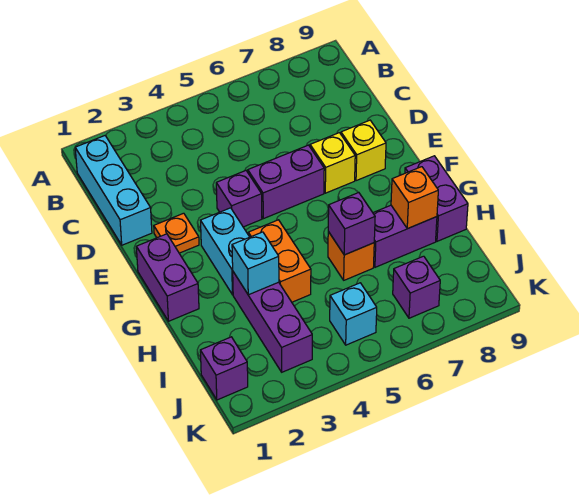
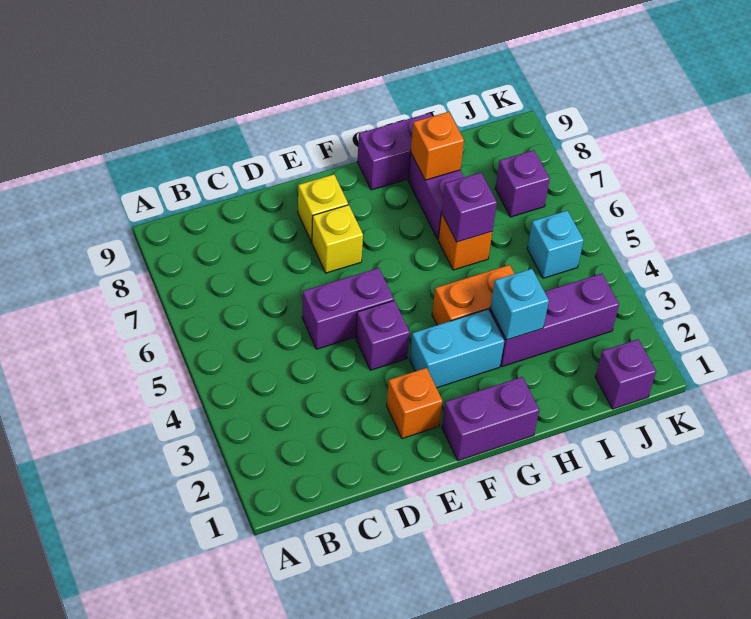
cyan 1x3 brick [75,136,152,245] -> none
orange 1x1 plate [154,213,199,253] -> orange 1x1 brick [387,368,443,439]
purple 1x2 brick [248,145,324,219] -> purple 1x2 brick turned to [302,268,394,349]

